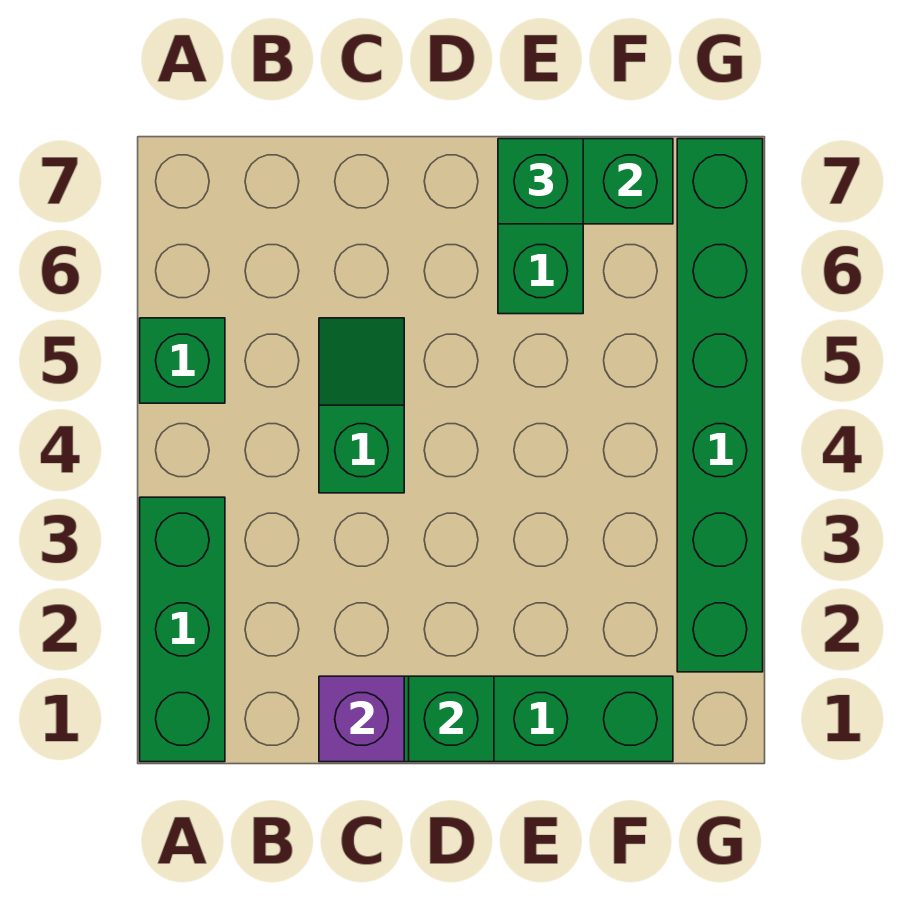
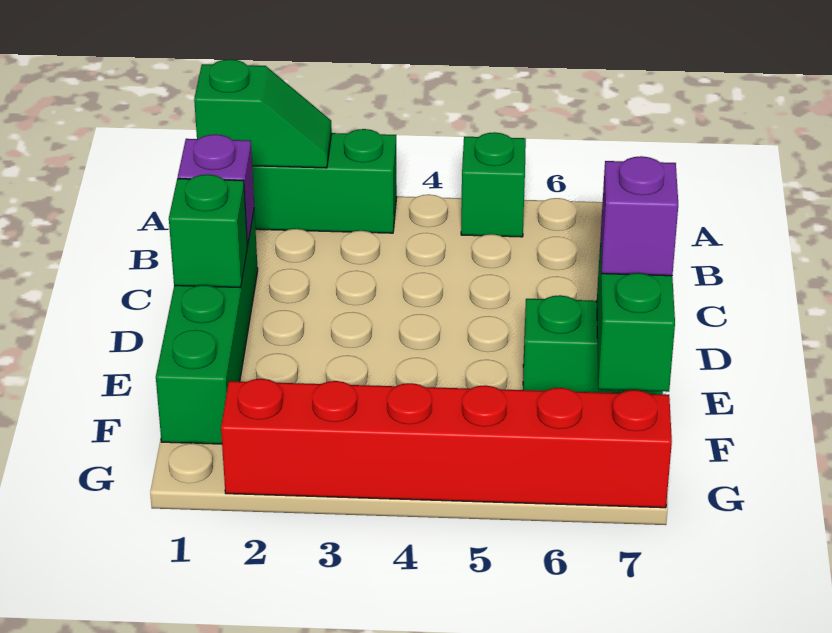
green 1x2 slope [319,318,404,493] -> green 1x2 slope moved to [194,59,332,168]
green 1x1 brick [498,139,583,224] -> purple 1x1 brick [601,156,678,276]
green 1x6 brick [677,139,763,672] -> red 1x6 brick [221,379,672,508]

